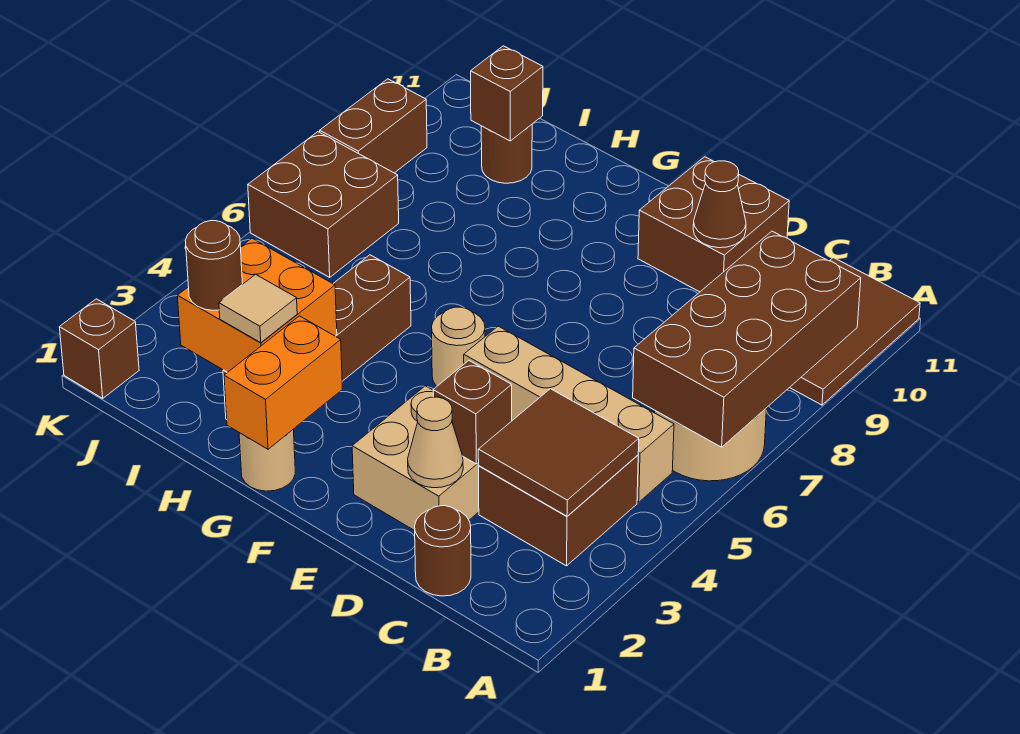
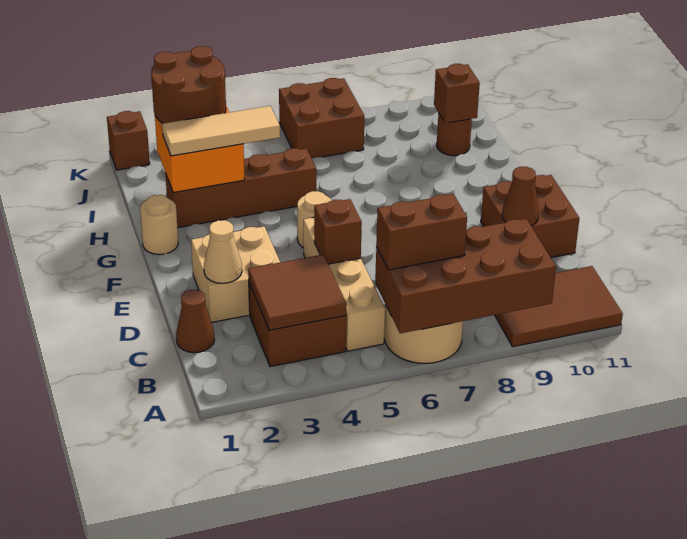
brown 1x1 round brick [415,506,471,596] -> brown 1x1 cone [176,290,215,353]
brown 1x1 brick [433,361,512,464] -> brown 1x1 brick moved to [314,199,362,264]
orange 1x2 brick [224,316,342,449] -> none
tan 1x1 tile [219,274,297,343] -> tan 1x3 tile [162,106,280,156]
brown 1x1 round brick [185,221,242,310] -> brown 2x2 round brick [151,46,226,123]
brown 1x2 brick [320,79,427,173] -> brown 1x2 brick moved to [376,194,467,270]

